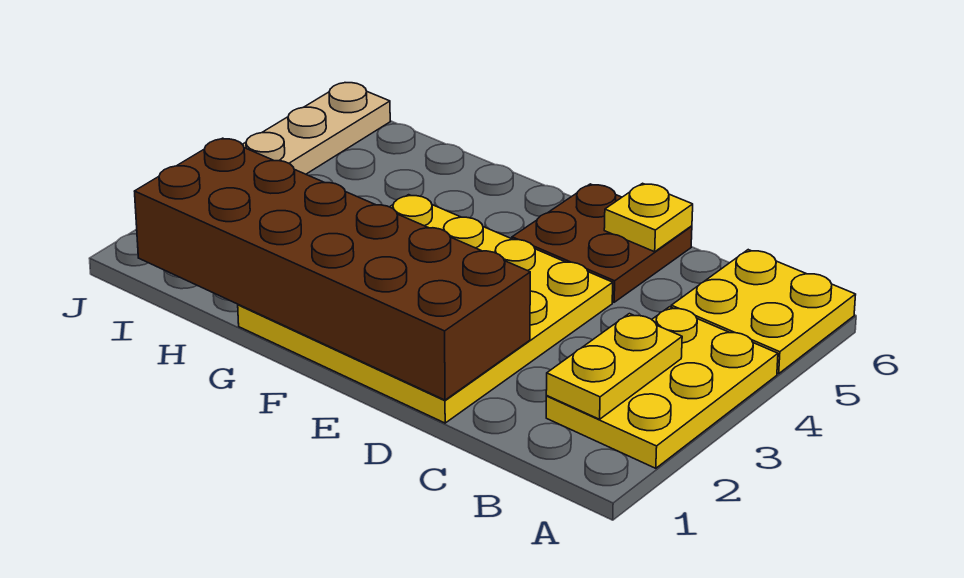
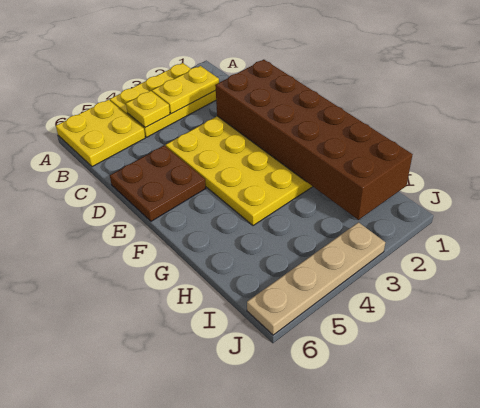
yellow 1x1 plate [604,183,693,252] -> yellow 1x1 plate moved to [126,91,170,128]

